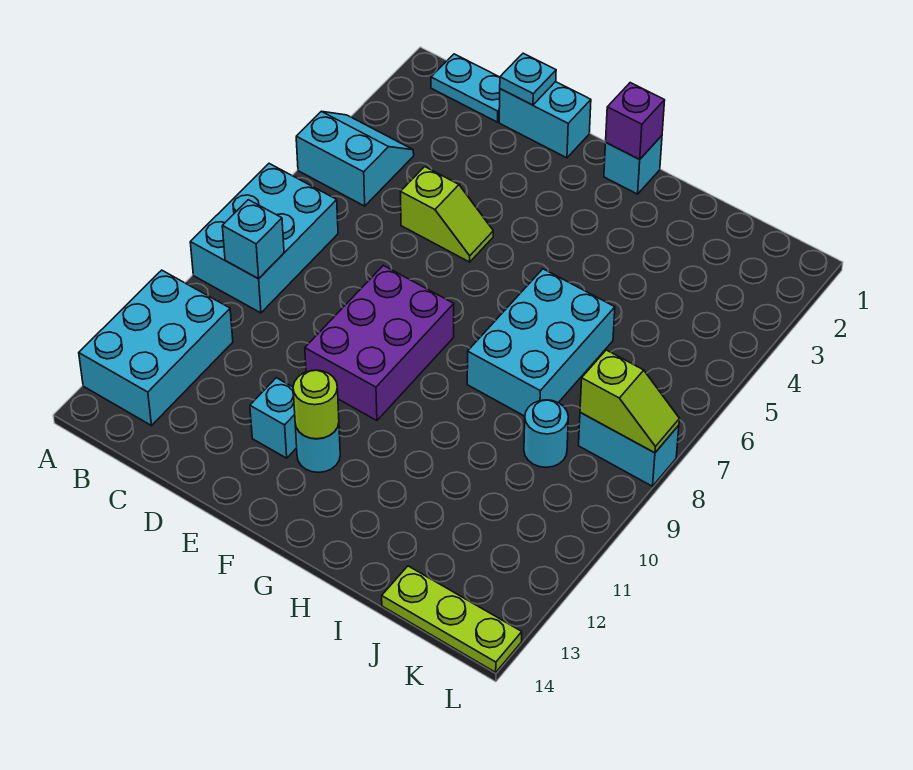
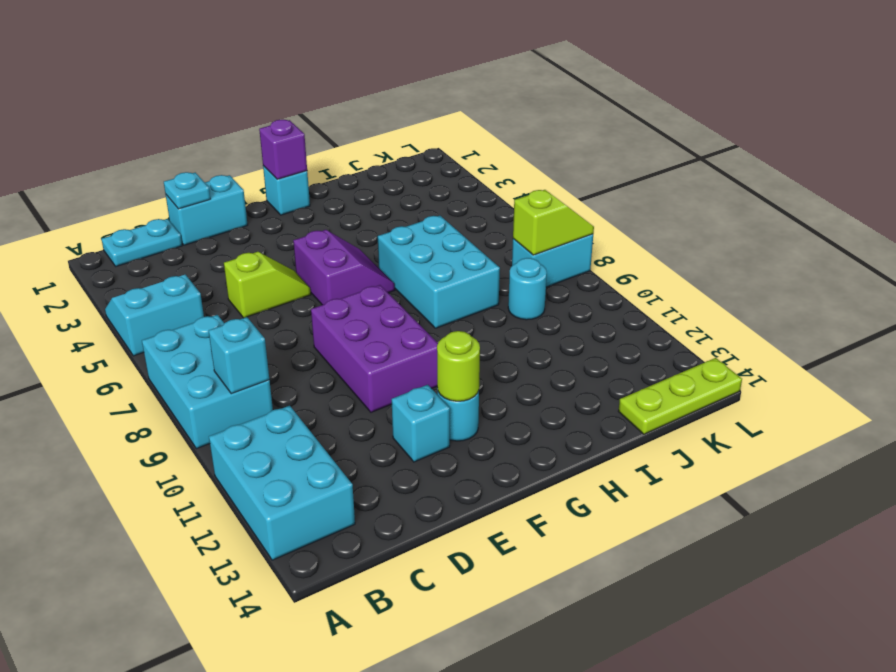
none -> purple 2x2 slope [293,230,395,305]

